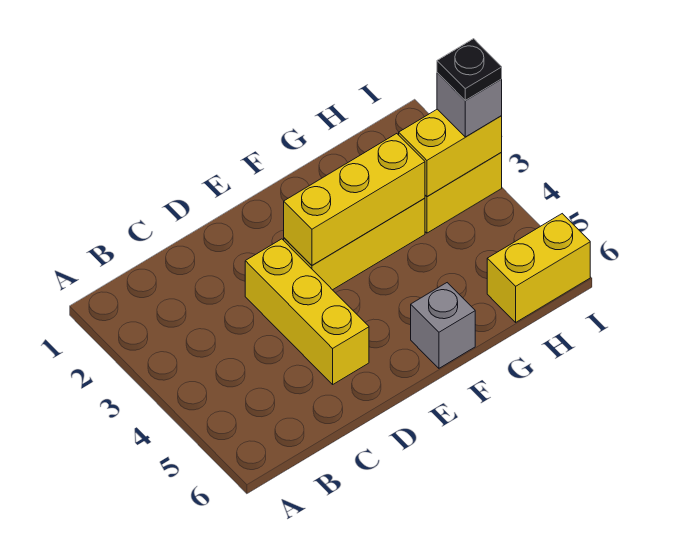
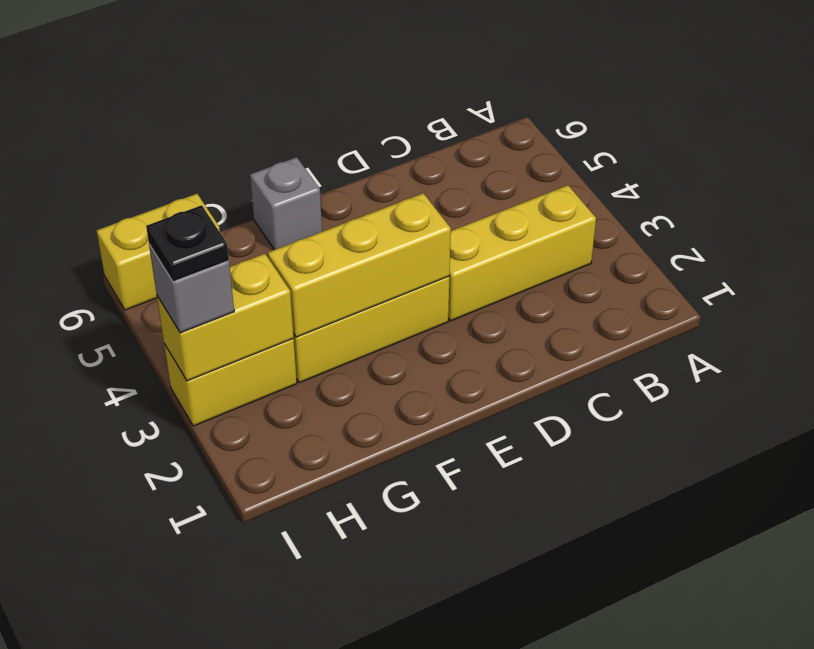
yellow 1x3 brick [245,239,369,384] -> yellow 1x3 brick turned to [448,185,596,321]

